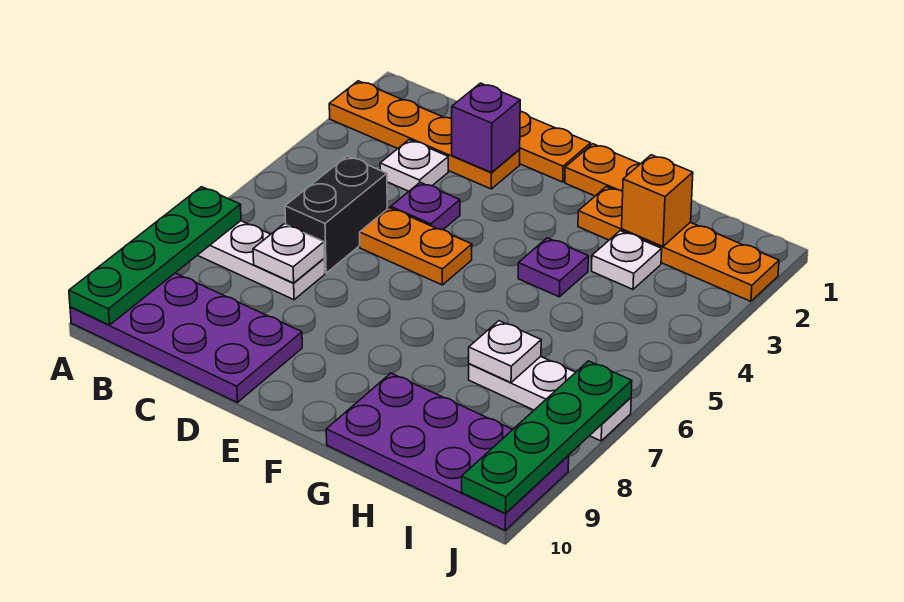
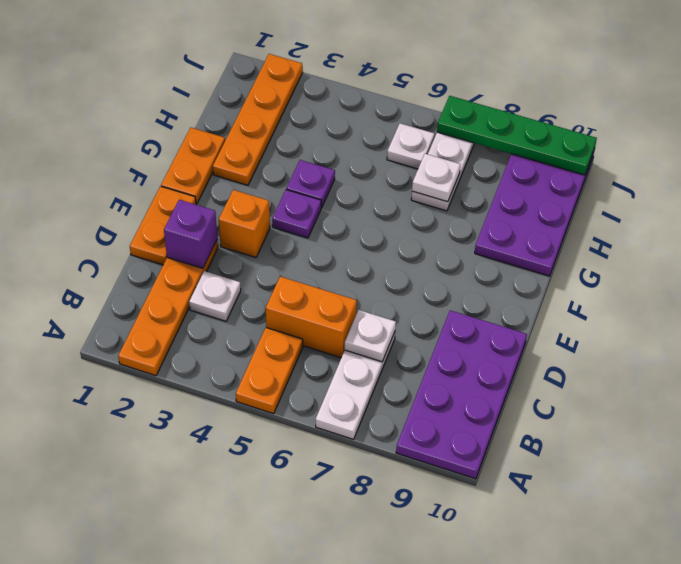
green 1x4 plate [69,187,241,325] -> none
black 1x2 brick [285,156,387,273] -> orange 1x2 brick [266,277,357,358]
purple 1x1 plate [391,182,460,230] -> purple 1x1 plate moved to [272,190,321,238]
orange 1x2 plate [360,208,472,285] -> orange 1x2 plate moved to [236,328,303,414]
orange 1x1 brick [622,155,693,246] -> orange 1x1 brick moved to [219,190,270,258]
white 1x1 plate [592,231,662,289] -> white 1x1 plate moved to [387,123,434,169]

